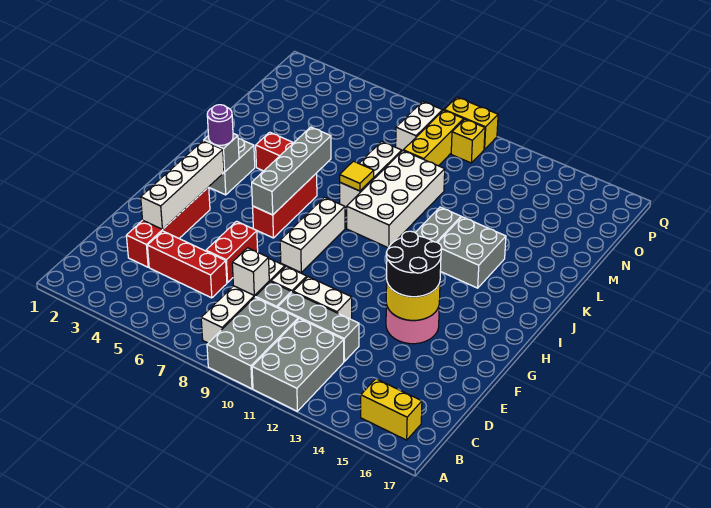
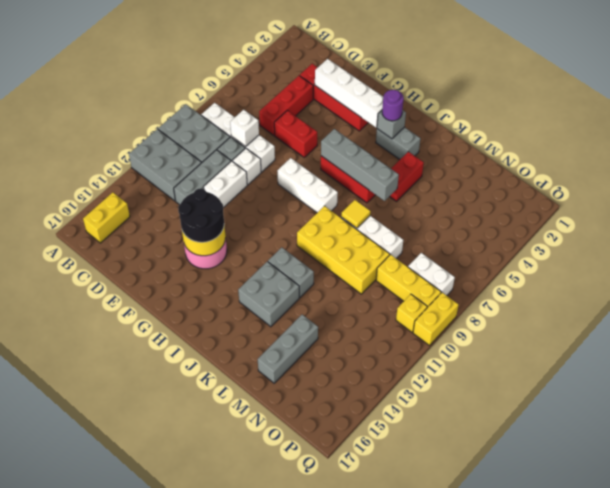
white 2x4 brick [347,151,445,248] -> yellow 2x4 brick [297,206,390,294]
none -> grey 1x3 brick [258,315,318,383]

